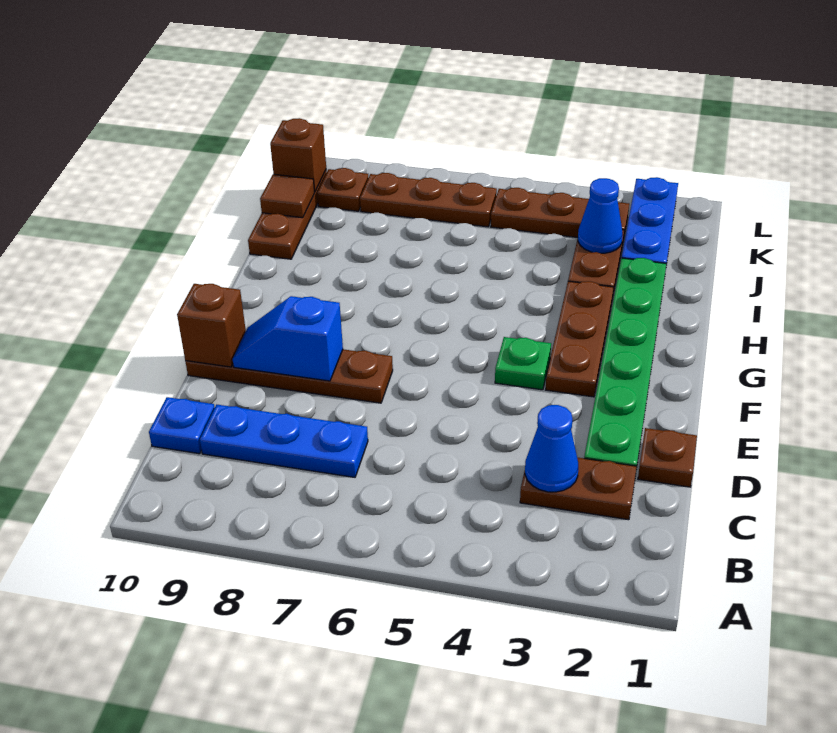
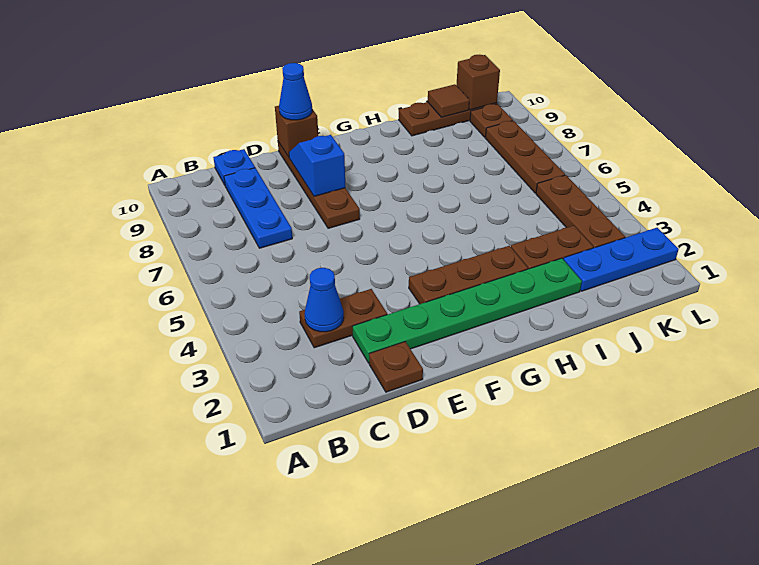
brown 1x2 plate [520,458,637,520] -> brown 1x2 plate turned to [299,289,387,348]
green 1x1 plate [495,337,551,390] -> none
blue 1x1 cone [578,178,623,253] -> blue 1x1 cone moved to [279,63,312,120]

